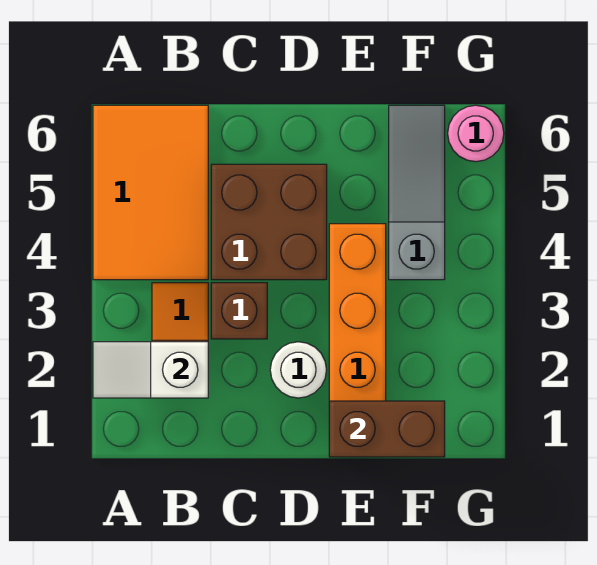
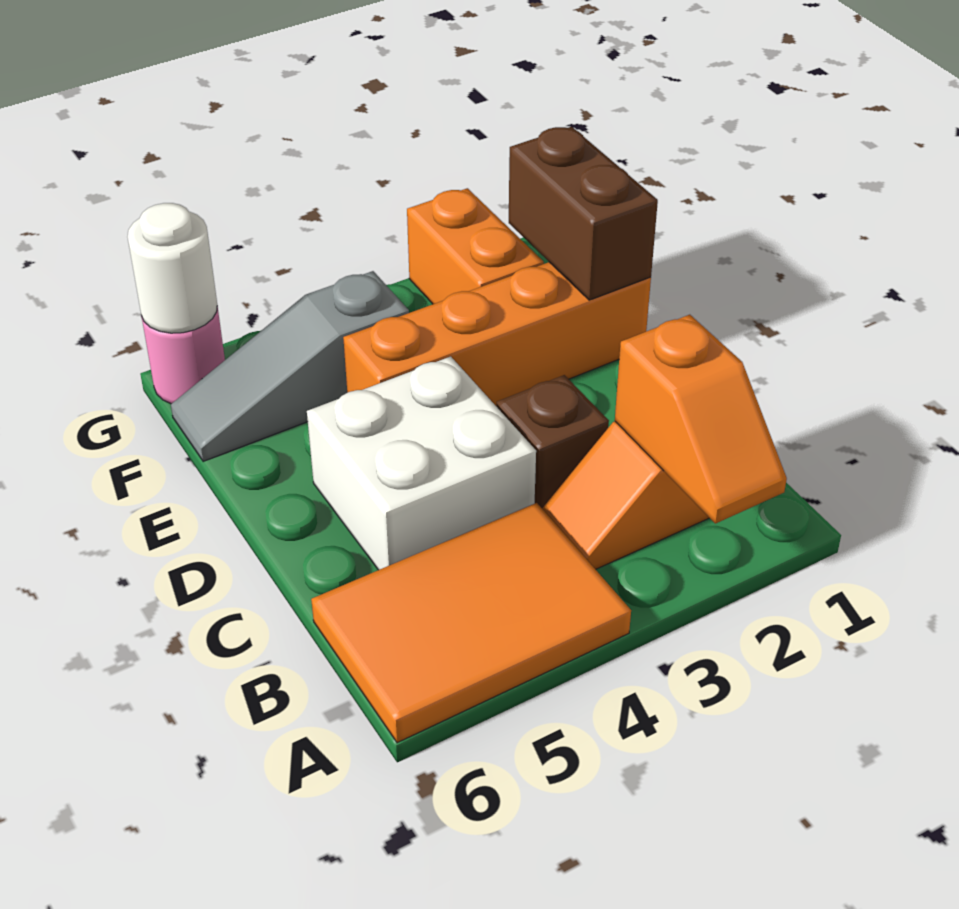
white 1x2 slope [93,342,208,398] -> orange 1x2 slope [615,315,787,523]
brown 2x2 brick [211,164,327,280] -> white 2x2 brick [307,356,536,570]
white 1x1 round brick [270,342,326,398] -> white 1x1 round brick moved to [128,203,217,333]
none -> orange 1x2 brick [407,188,544,304]

